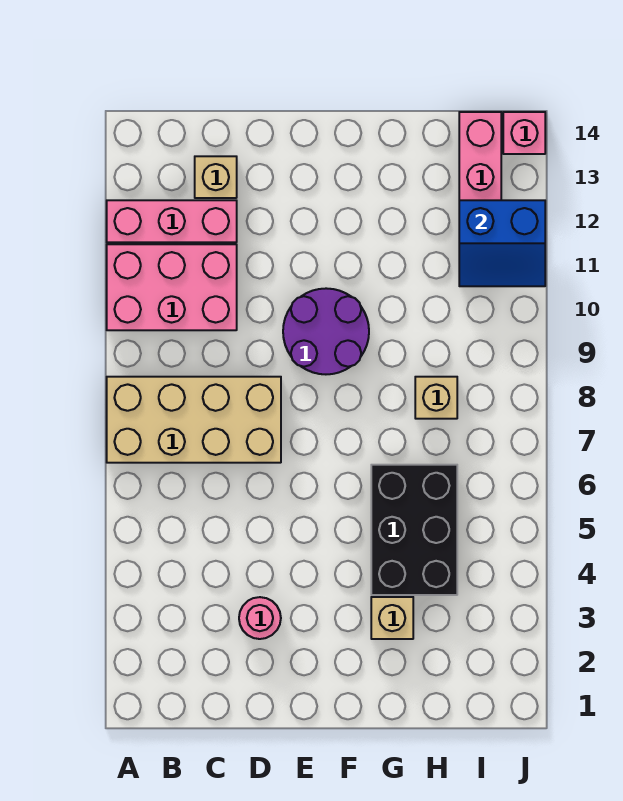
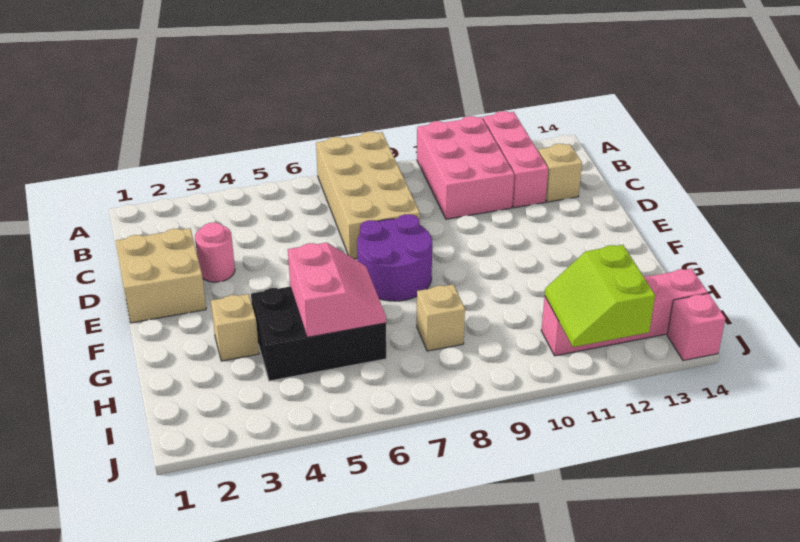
none -> tan 2x2 brick [116,228,206,323]
purple 2x2 round brick [283,288,369,374] -> purple 2x2 round brick moved to [357,214,432,301]
none -> pink 2x2 slope [288,243,386,337]
blue 2x2 slope [459,200,545,286] -> lime 2x2 slope [545,245,655,347]

